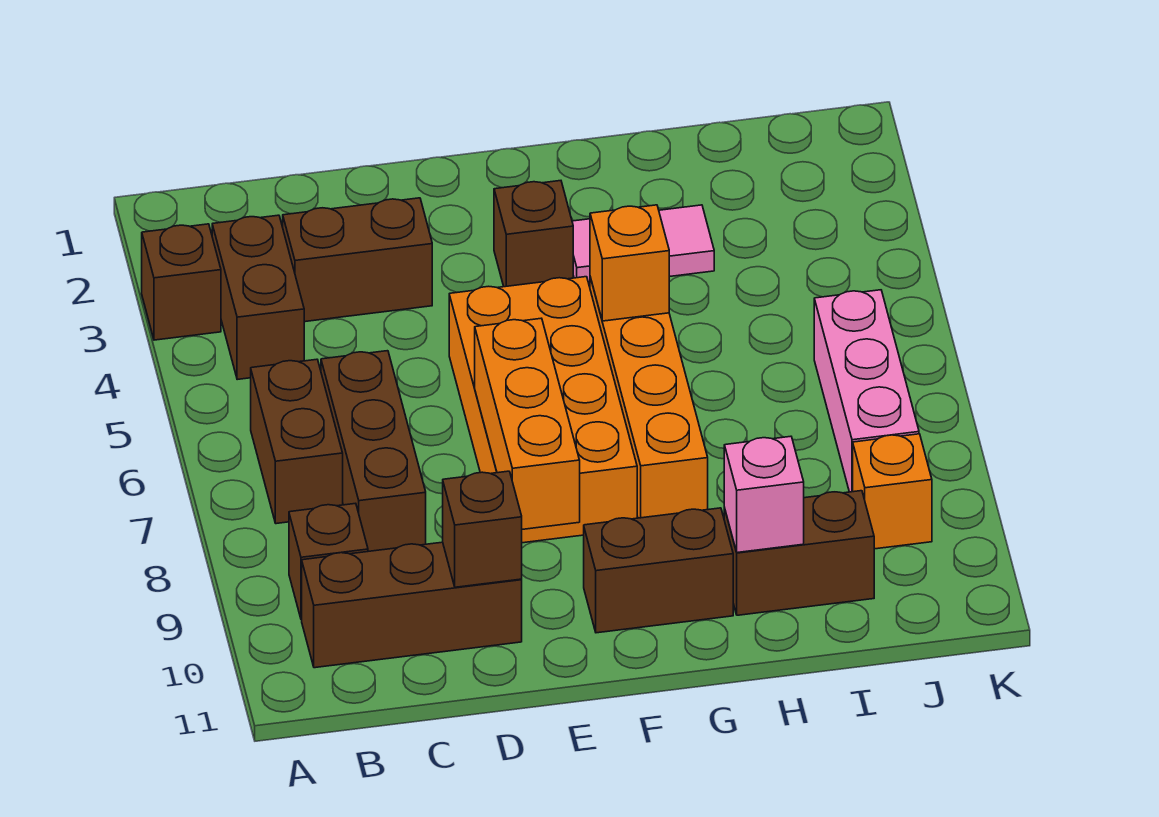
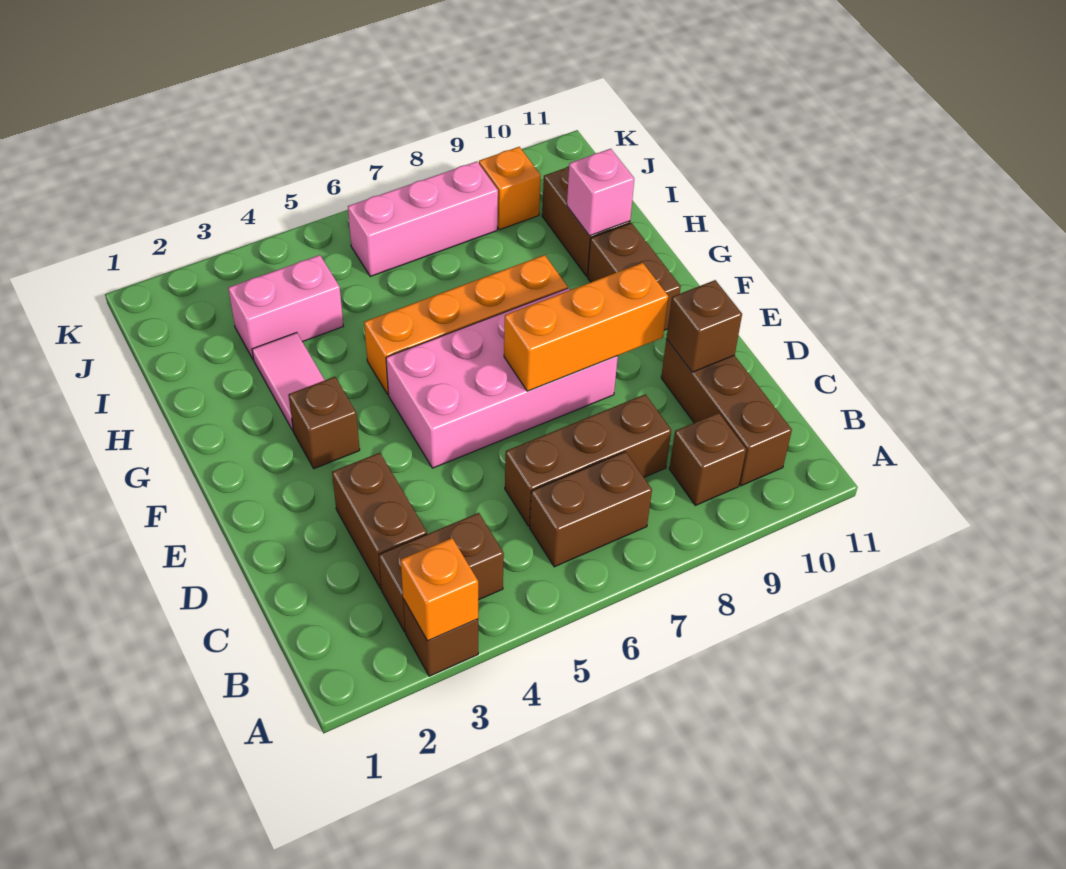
orange 2x4 brick [449,277,637,543] -> pink 2x4 brick [386,288,618,468]
orange 1x1 brick [590,205,669,321] -> orange 1x1 brick moved to [401,538,478,641]
none -> pink 1x2 brick [228,255,343,360]

